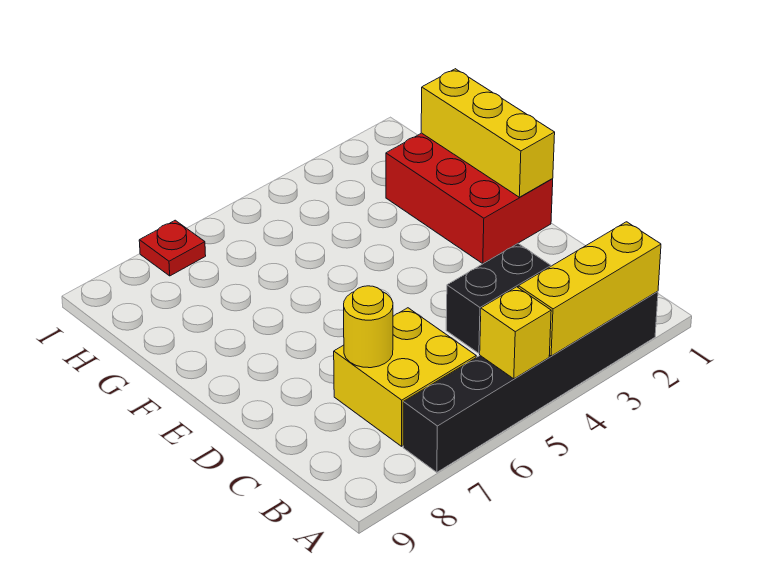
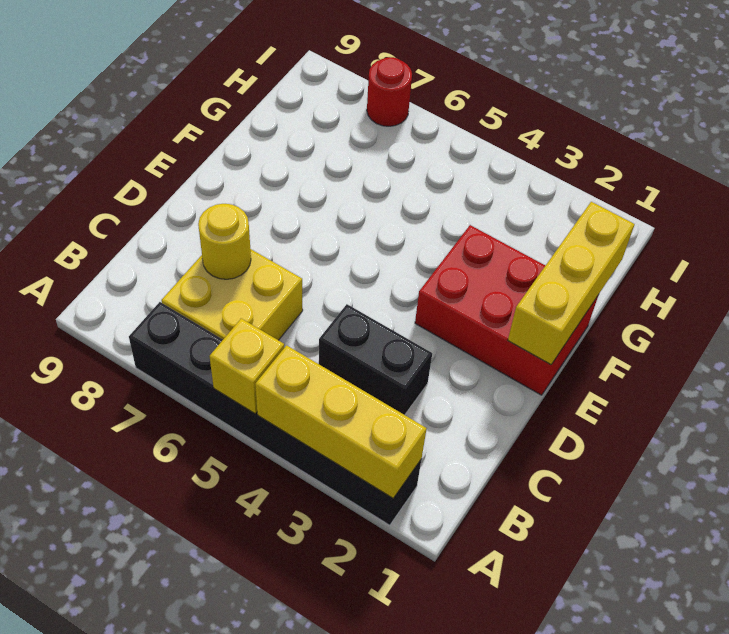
red 2x3 brick [386,133,553,264] -> red 2x3 brick turned to [415,225,598,395]
red 1x1 plate [139,220,206,276] -> red 1x1 round brick [367,57,412,126]

